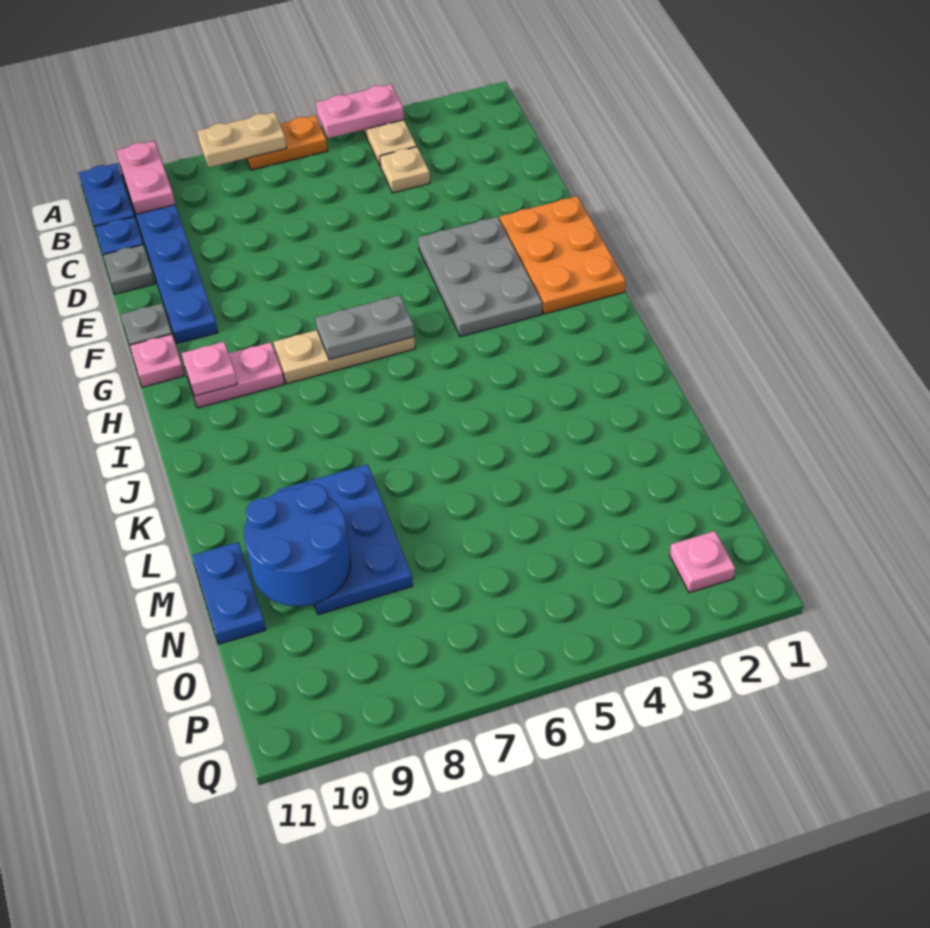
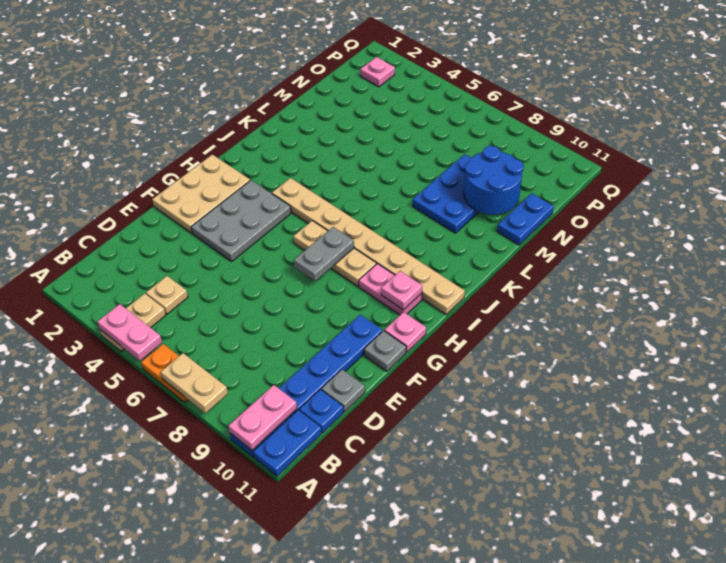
orange 2x3 plate [500,196,626,314] -> tan 2x3 plate [152,155,250,233]
grey 1x2 plate [316,295,414,360] -> grey 1x2 plate turned to [294,227,354,281]
none -> tan 1x8 plate [272,178,465,315]

